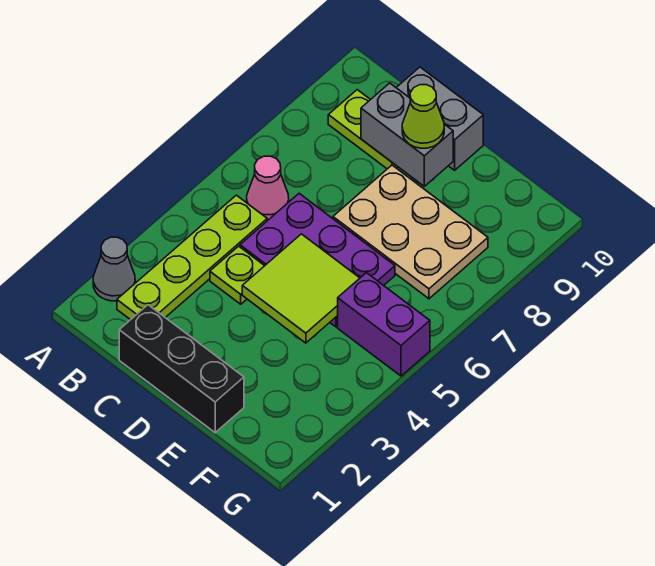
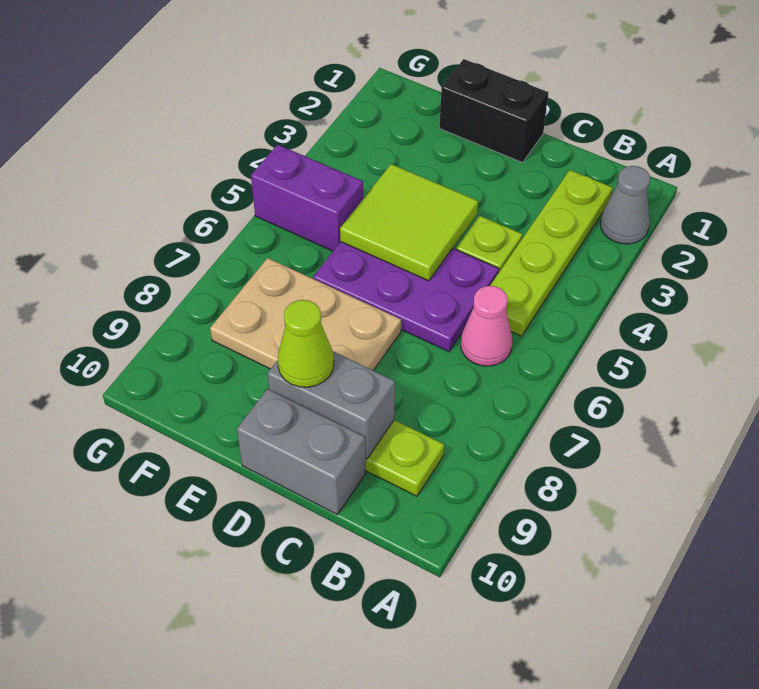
black 1x3 brick [119,305,244,433] -> black 1x2 brick [440,59,548,163]

